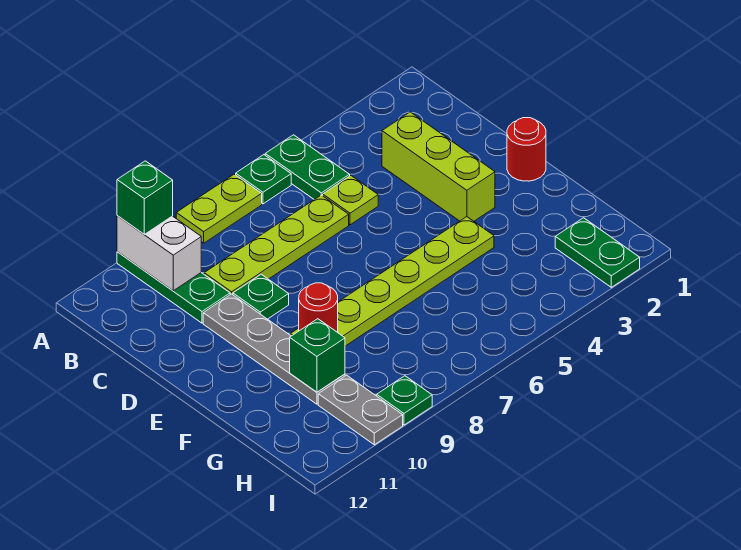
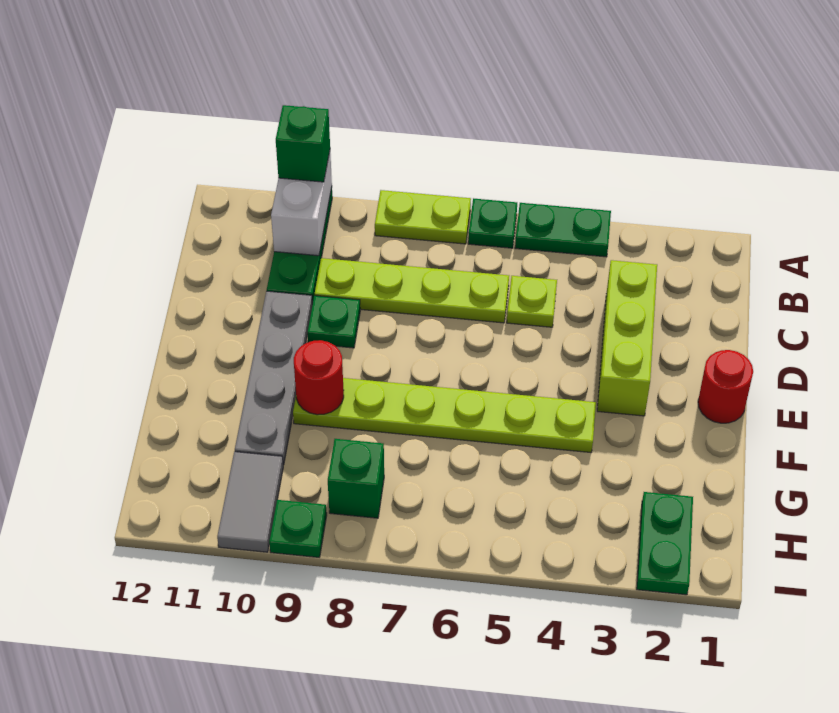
green 1x2 plate [265,135,350,199] -> green 1x2 plate turned to [515,203,611,257]
green 1x1 brick [290,319,345,392] -> green 1x1 brick moved to [328,439,384,518]
grey 1x2 plate [318,375,403,445] -> grey 1x2 tile [217,452,283,552]

